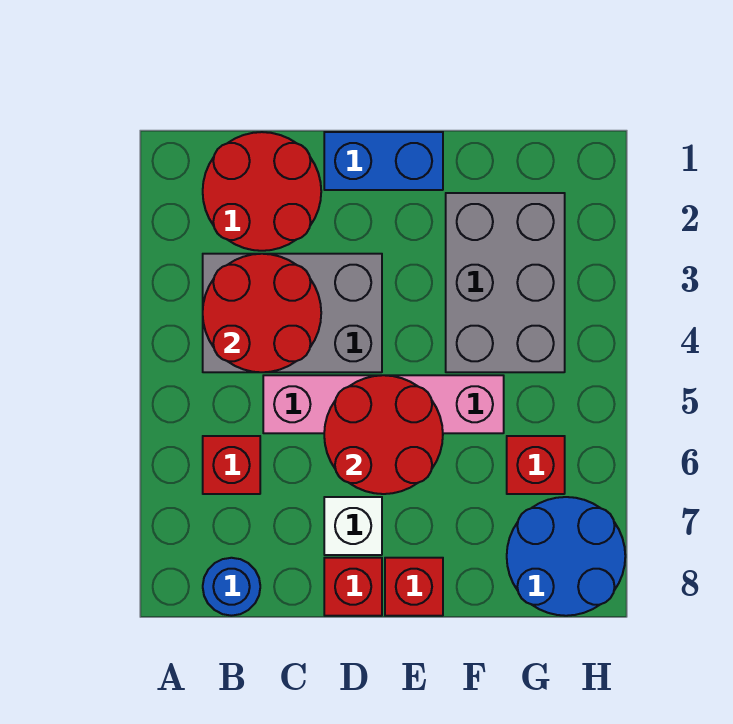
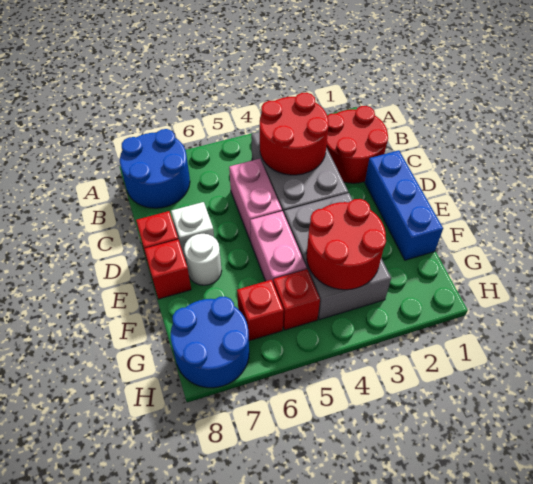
red 1x1 brick [203,436,260,494] -> red 1x1 brick moved to [273,269,320,330]
blue 1x1 round brick [203,558,260,616] -> blue 2x2 round brick [120,129,190,208]
blue 1x2 brick [324,132,443,190] -> blue 1x3 brick [365,150,443,260]
red 2x2 round brick [324,375,443,494] -> red 2x2 round brick moved to [307,199,386,290]
none -> white 1x1 round brick [184,234,222,285]
grey 2x3 brick [446,193,565,372] -> grey 2x3 brick turned to [284,193,391,320]

